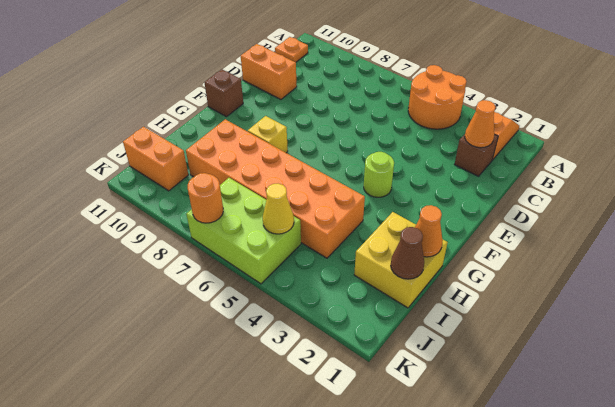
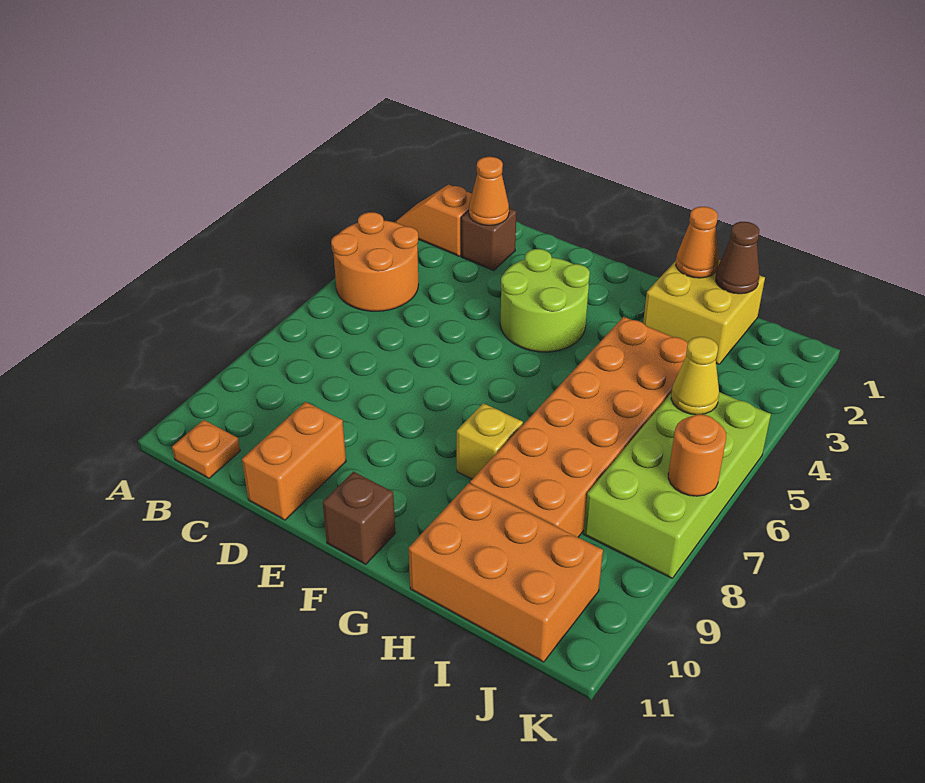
lime 1x1 round brick [364,152,394,197] -> lime 2x2 round brick [500,249,590,352]
lime 2x3 brick [186,178,301,284] -> lime 2x4 brick [584,392,771,578]
orange 1x2 brick [123,127,188,191] -> orange 2x3 brick [409,483,603,662]

